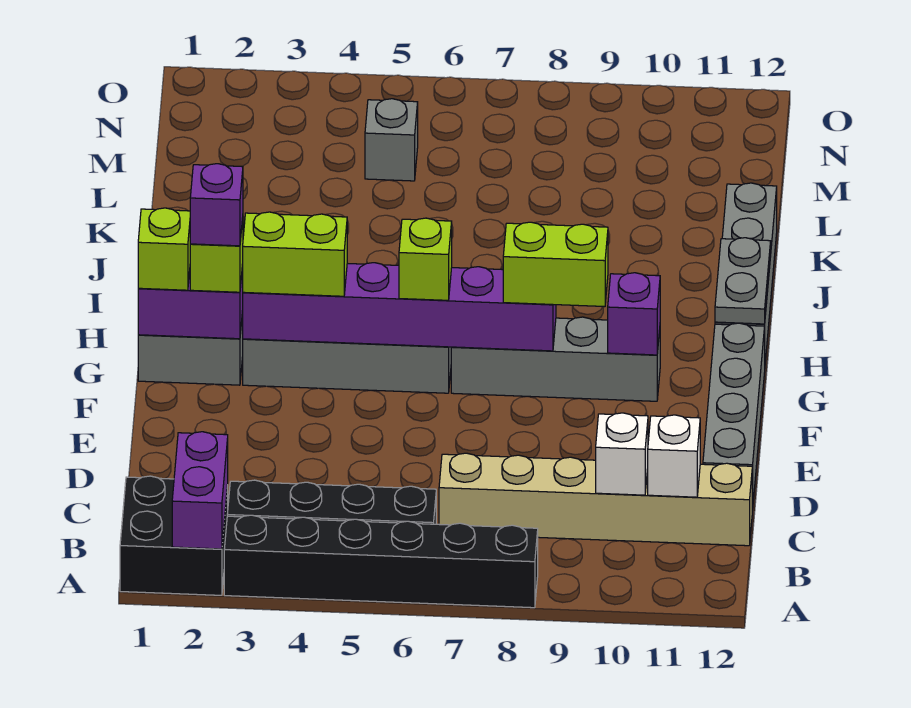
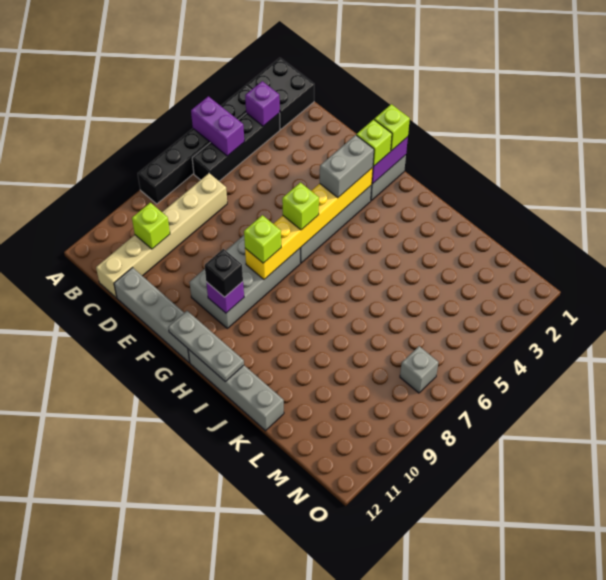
purple 1x2 brick [172,432,228,549] -> purple 1x2 brick moved to [191,96,244,156]
white 1x1 brick [596,413,648,495] -> lime 1x1 brick [132,203,170,249]
white 1x1 brick [648,415,700,497] -> none
purple 1x1 brick [190,164,243,246] -> purple 1x1 brick moved to [245,81,280,126]
purple 1x6 brick [243,263,556,351] -> yellow 1x6 brick [245,168,373,279]
lime 1x2 brick [242,212,347,296] -> grey 1x2 brick [320,135,374,198]
grey 1x4 brick [451,317,660,401] -> grey 2x4 brick [189,235,300,328]
lime 1x2 brick [503,222,608,307] -> lime 1x1 brick [244,215,281,263]
none -> black 1x1 brick [205,249,243,297]
grey 1x2 plate [715,238,771,324] -> grey 1x3 plate [168,311,244,382]
grey 1x1 brick [365,99,418,181] -> grey 1x1 brick moved to [400,346,439,393]

